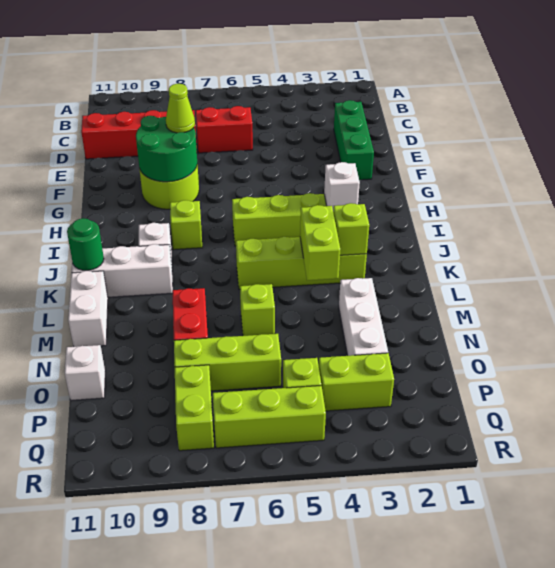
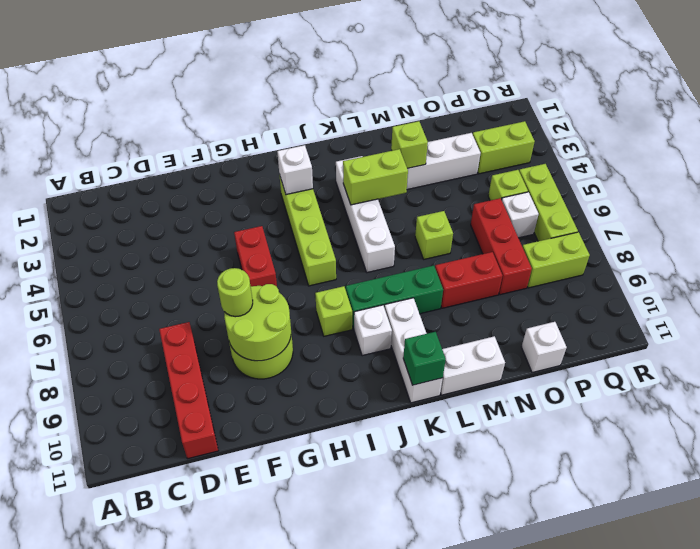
green 1x3 brick [334,100,374,180] -> green 1x3 brick moved to [346,265,443,329]
red 1x2 brick [196,106,253,153] -> red 1x2 brick moved to [234,226,277,287]
green 2x2 round brick [136,116,197,182] -> lime 2x2 round brick [224,284,291,361]
lime 1x1 cone [166,84,195,133] -> lime 1x1 round brick [217,268,253,317]
lime 1x4 brick [236,237,367,289] -> white 1x4 brick [336,156,395,273]
lime 1x1 brick [333,203,369,255] -> lime 1x1 brick moved to [391,121,428,169]
green 1x1 round brick [67,218,104,270] -> green 1x1 brick [403,332,446,385]
lime 1x3 brick [174,334,281,391] -> red 1x3 brick [471,198,532,295]
lime 1x2 brick [319,353,394,411] -> lime 1x2 brick turned to [473,121,535,174]
none -> white 1x1 brick [502,192,539,238]

